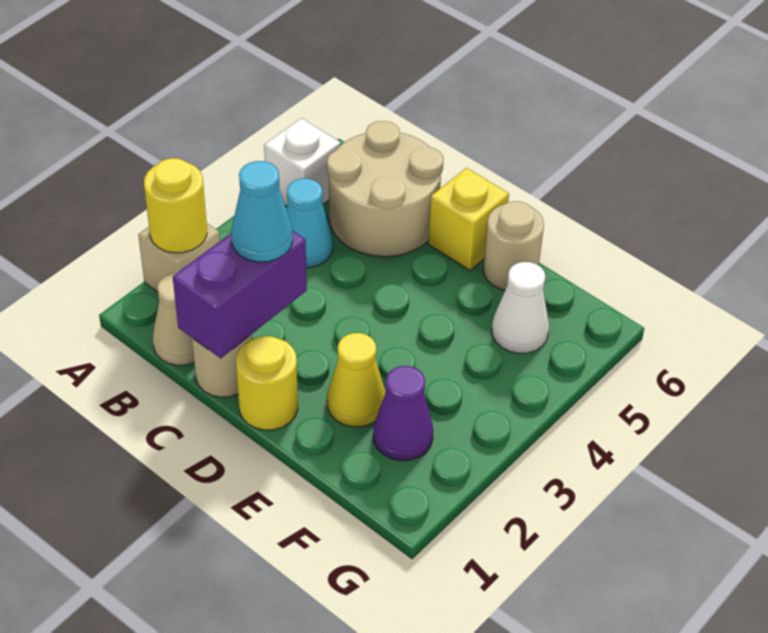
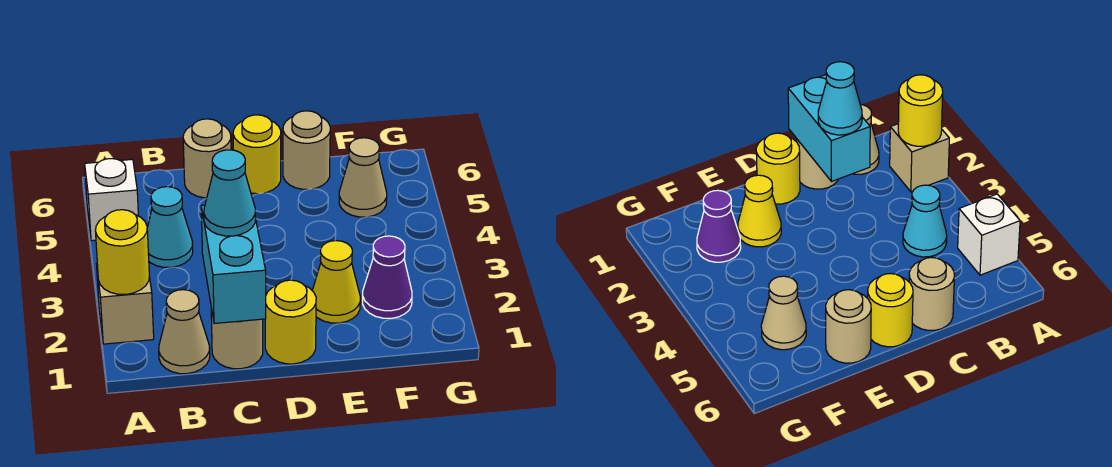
tan 2x2 round brick [327,121,443,257] -> tan 1x1 round brick [183,119,231,198]
purple 1x2 brick [173,231,307,358] -> cyan 1x2 brick [201,205,266,323]
yellow 1x1 brick [428,168,509,271] -> yellow 1x1 round brick [233,115,281,194]
white 1x1 cone [492,262,549,353] -> tan 1x1 cone [339,138,387,217]

